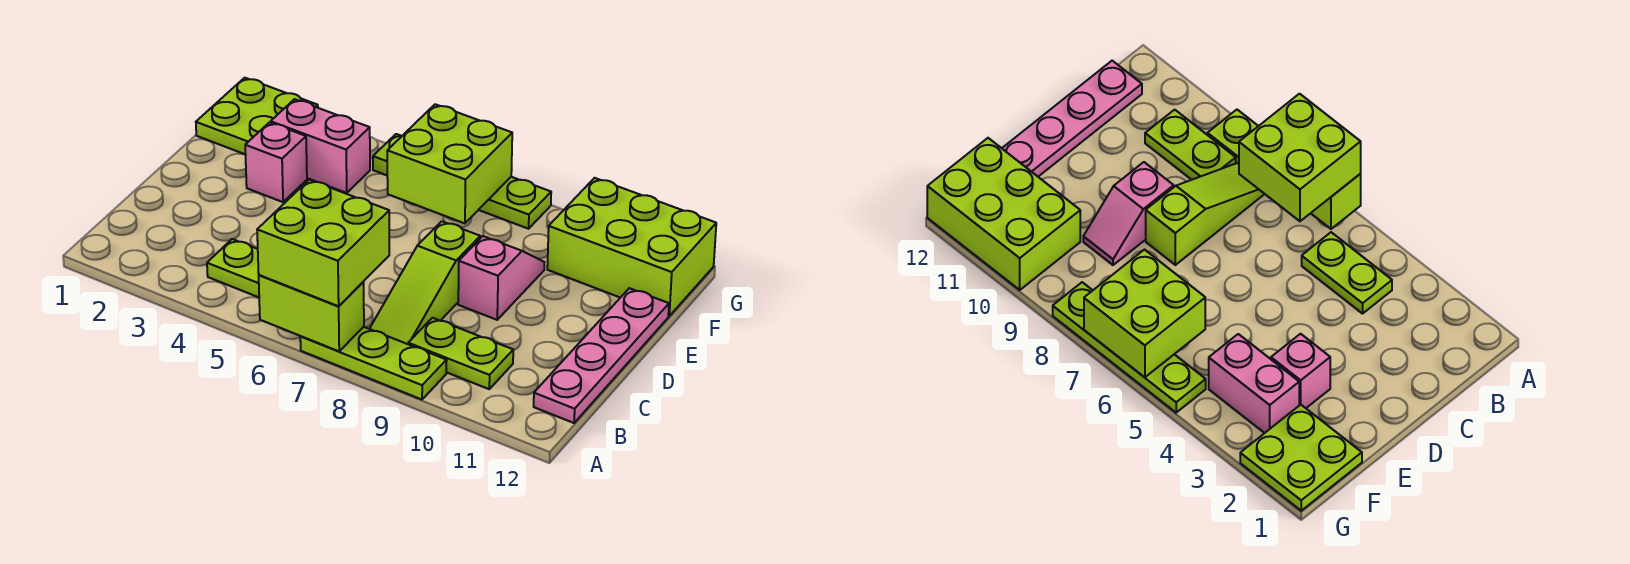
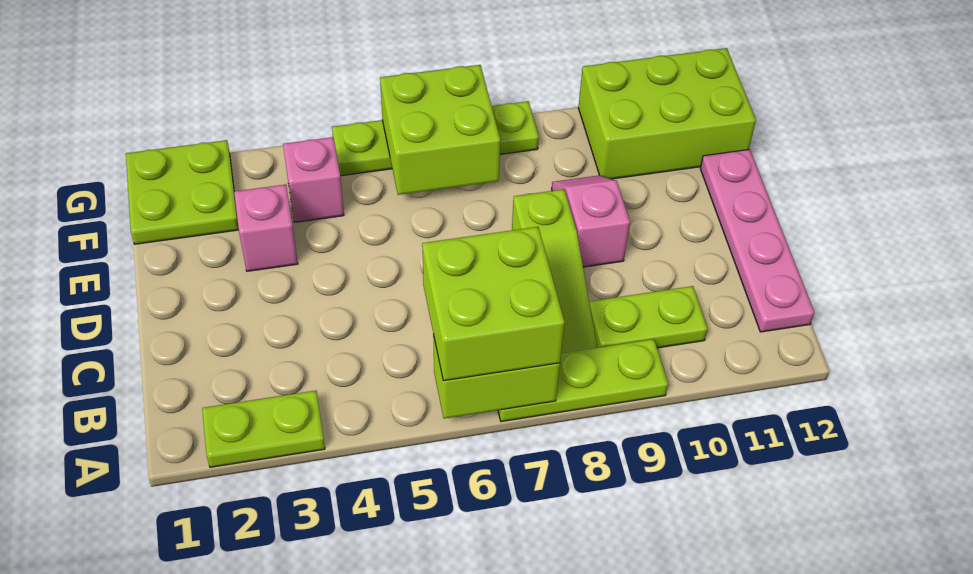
lime 1x2 plate [207,239,259,297] -> lime 1x2 plate moved to [202,391,325,467]
pink 1x2 brick [271,99,370,193] -> pink 1x1 brick [283,137,344,222]

